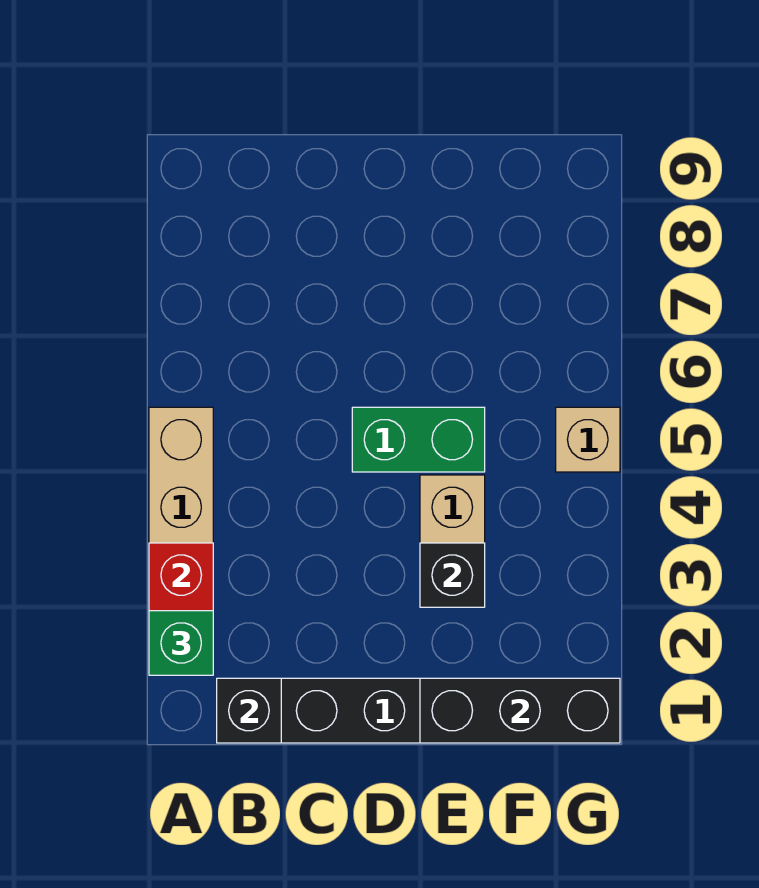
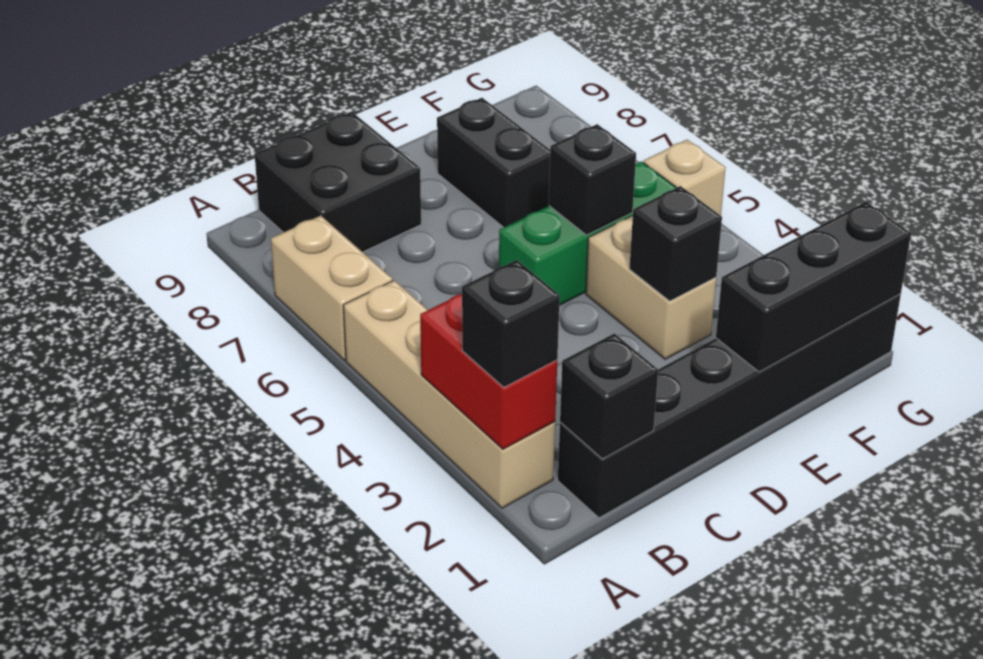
green 1x1 brick [149,611,213,675] -> black 1x1 brick [462,260,560,387]
none -> tan 1x2 brick [271,216,392,361]
none -> black 2x2 brick [255,112,421,252]
green 1x2 brick [352,407,485,472] -> green 1x3 brick [499,161,676,305]
none -> black 1x1 brick [549,124,636,235]
none -> black 1x2 brick [437,98,550,227]

